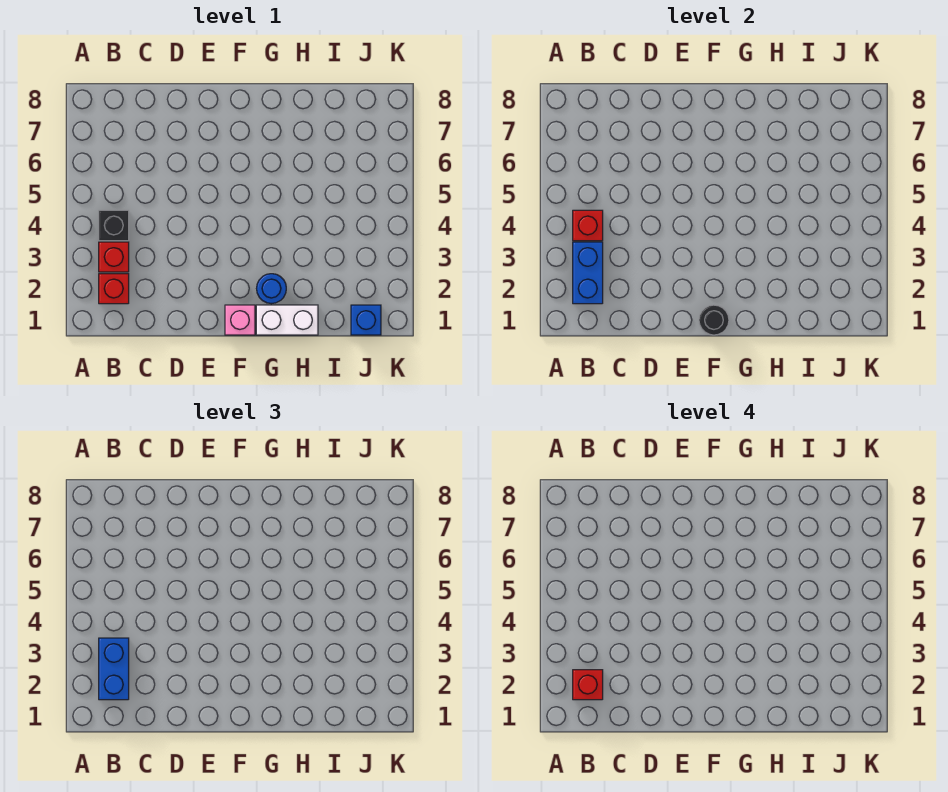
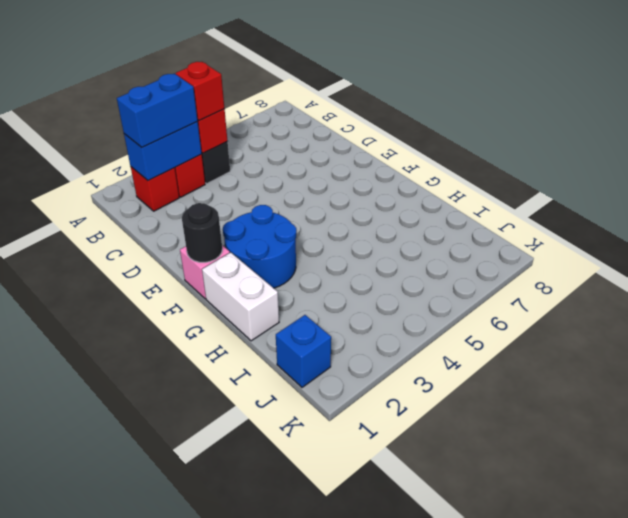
red 1x1 brick [573,670,603,700] -> red 1x1 brick moved to [176,62,224,121]
blue 1x1 round brick [257,274,286,304] -> blue 2x2 round brick [223,205,296,288]

